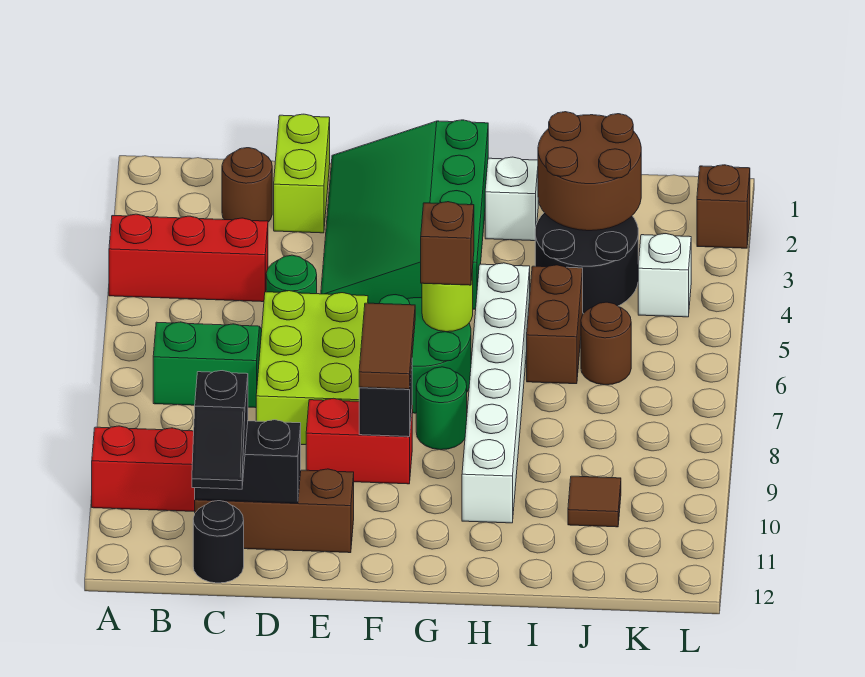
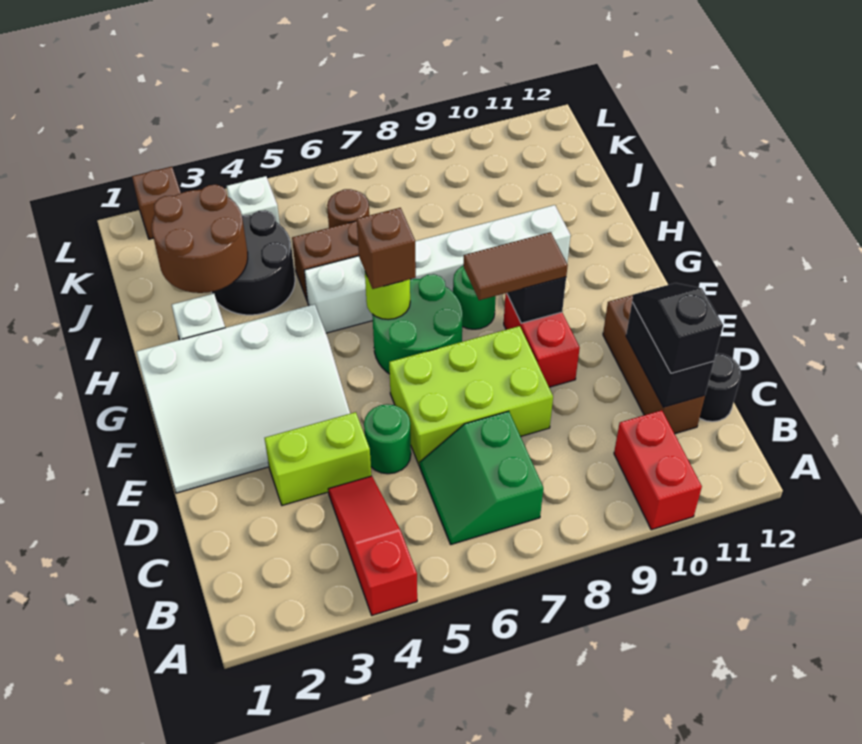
red 1x3 brick [109,214,268,302] -> red 1x3 slope [328,476,417,615]
brown 1x1 round brick [222,148,272,222] -> none
black 1x2 slope [192,371,248,489] -> black 1x2 slope turned to [632,283,723,373]
lime 1x2 brick [274,114,330,233] -> lime 1x2 brick moved to [265,412,371,505]
green 3x4 slope [321,120,488,309] -> white 3x4 slope [137,304,350,493]
brown 1x1 tile [568,476,621,527] -> none

